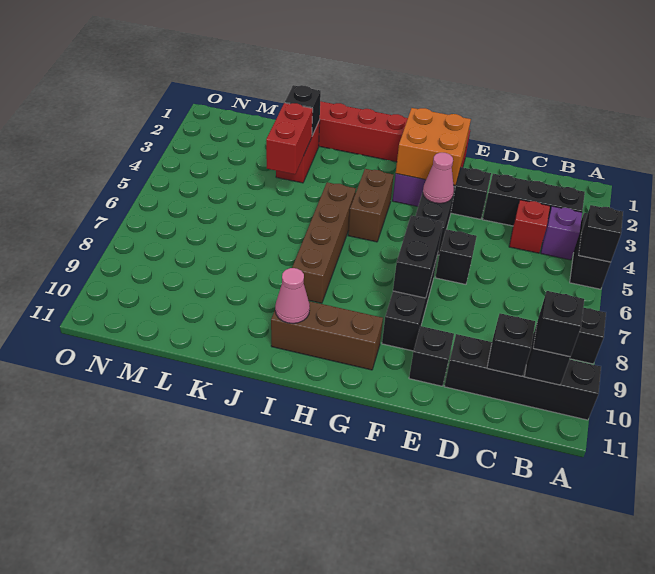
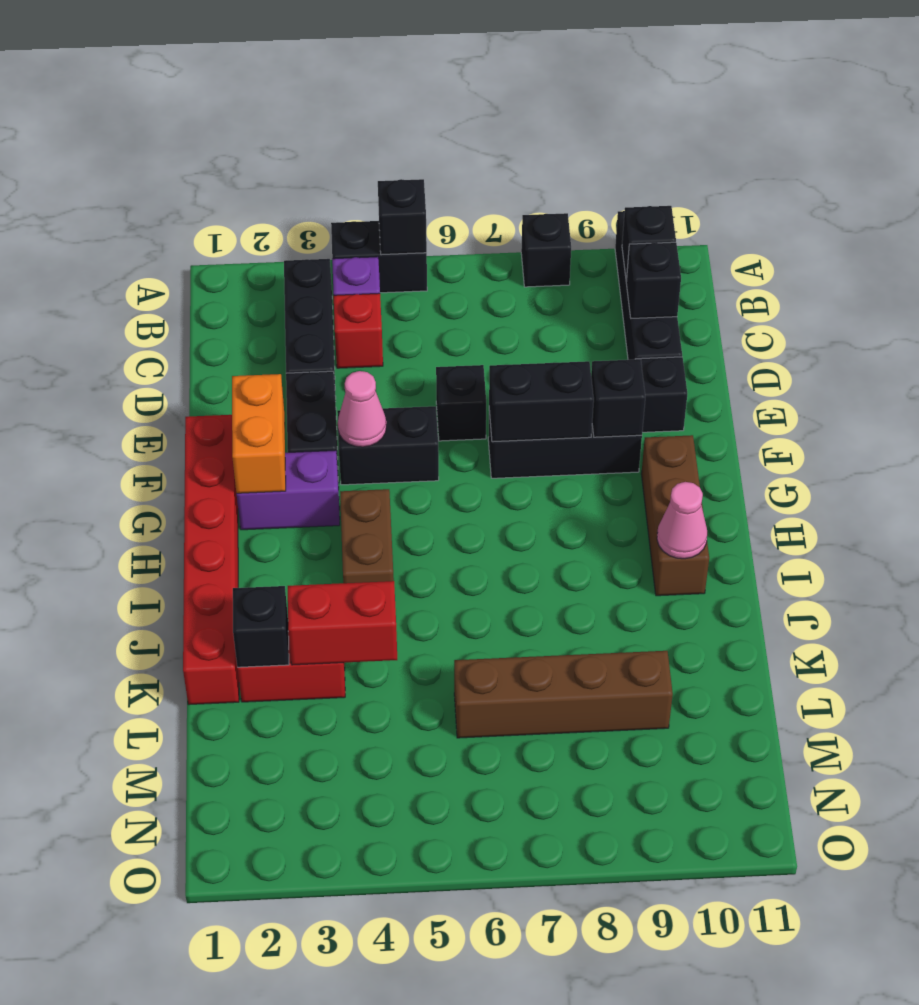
black 1x1 brick [533,291,584,357] -> black 1x1 brick moved to [591,359,645,437]
orange 2x2 brick [396,108,471,185] -> orange 1x2 brick [232,374,286,493]
brown 1x2 brick [348,169,394,242] -> brown 1x2 brick turned to [340,489,394,583]
brown 1x4 brick [292,182,356,303] -> brown 1x4 brick moved to [454,651,673,738]

